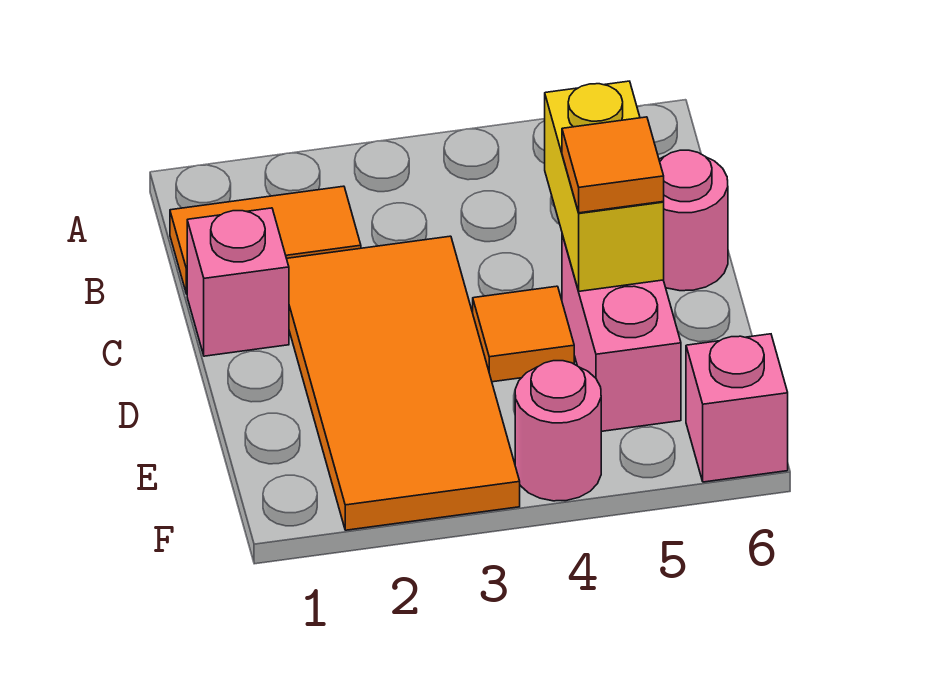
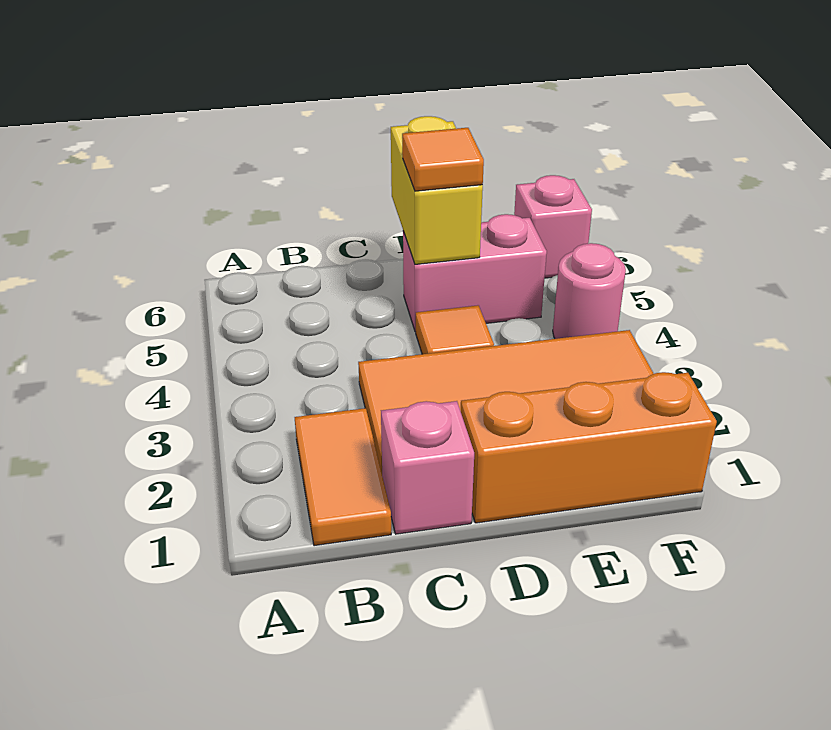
yellow 1x2 brick [545,81,664,291] -> yellow 1x2 brick turned to [391,116,483,264]
pink 1x1 round brick [659,150,728,291] -> none
none -> orange 1x3 brick [461,372,717,523]

